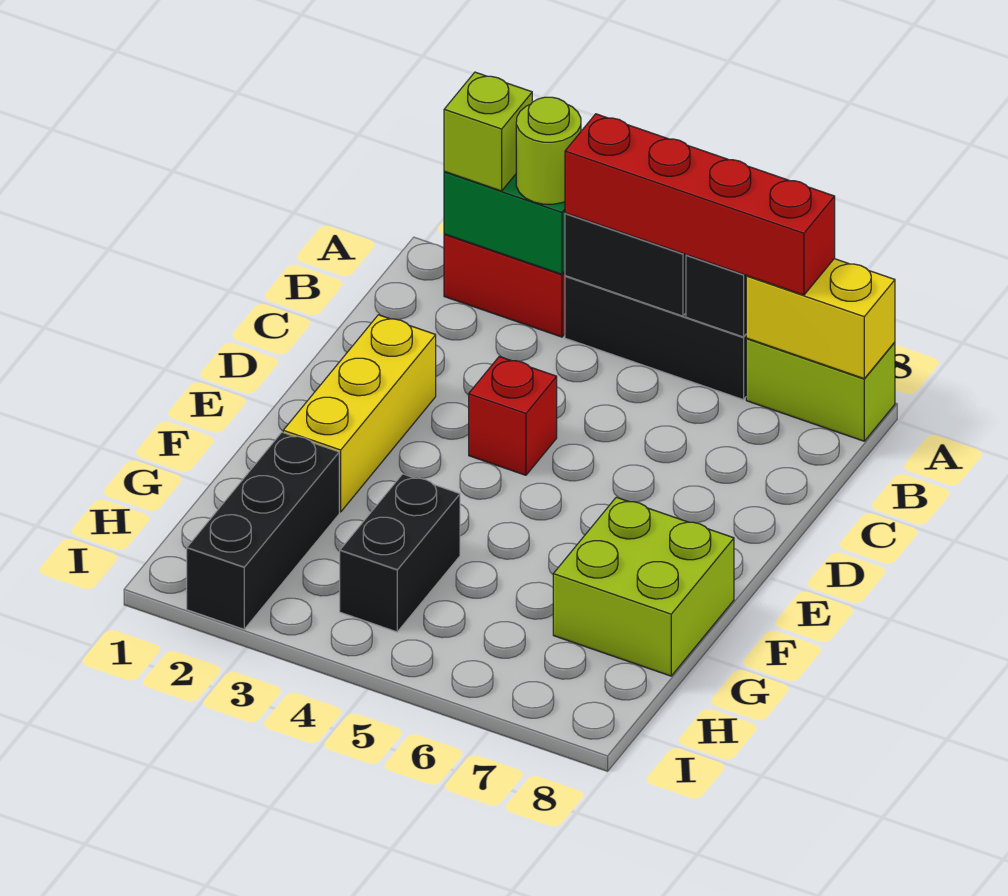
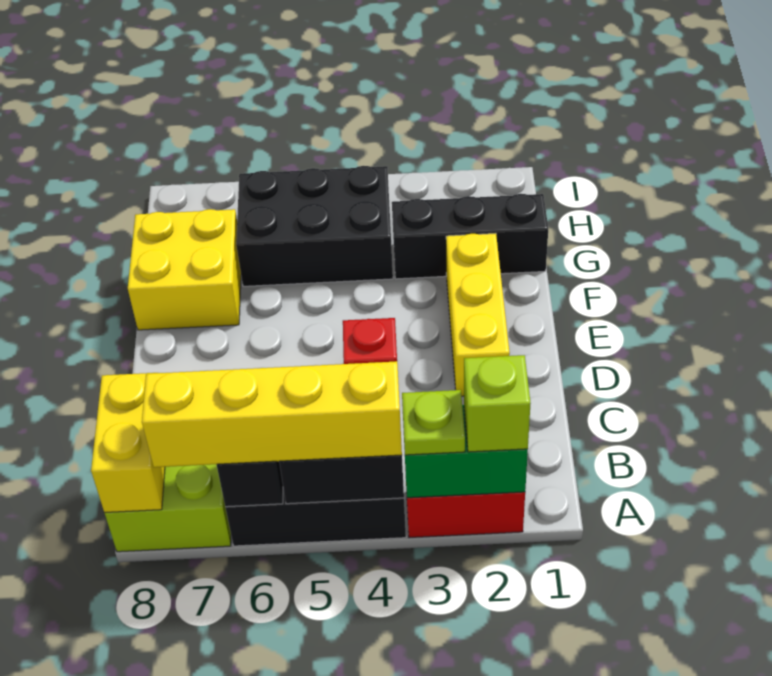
lime 1x1 round brick [516,97,581,204] -> lime 1x1 plate [402,390,465,455]
red 1x4 brick [565,114,835,295] -> yellow 1x4 brick [142,361,402,467]
yellow 1x2 brick [746,259,895,378] -> yellow 1x2 brick turned to [91,373,165,513]
lime 2x2 brick [553,497,734,676] -> yellow 2x2 brick [128,209,241,330]
black 1x3 brick [187,432,339,629] -> black 1x3 brick turned to [392,194,548,279]
black 1x2 brick [340,474,460,632] -> black 2x3 brick [236,166,393,286]

